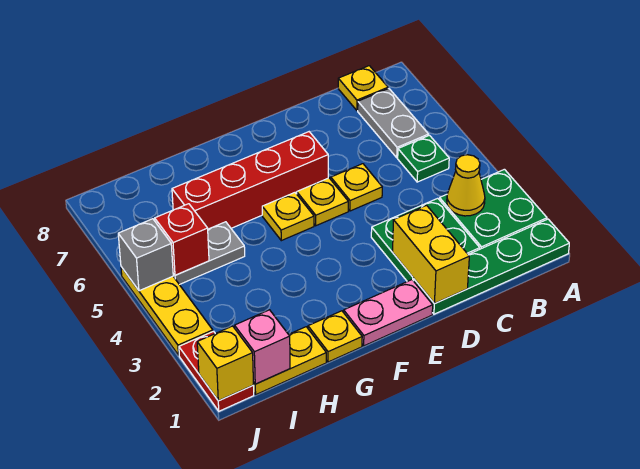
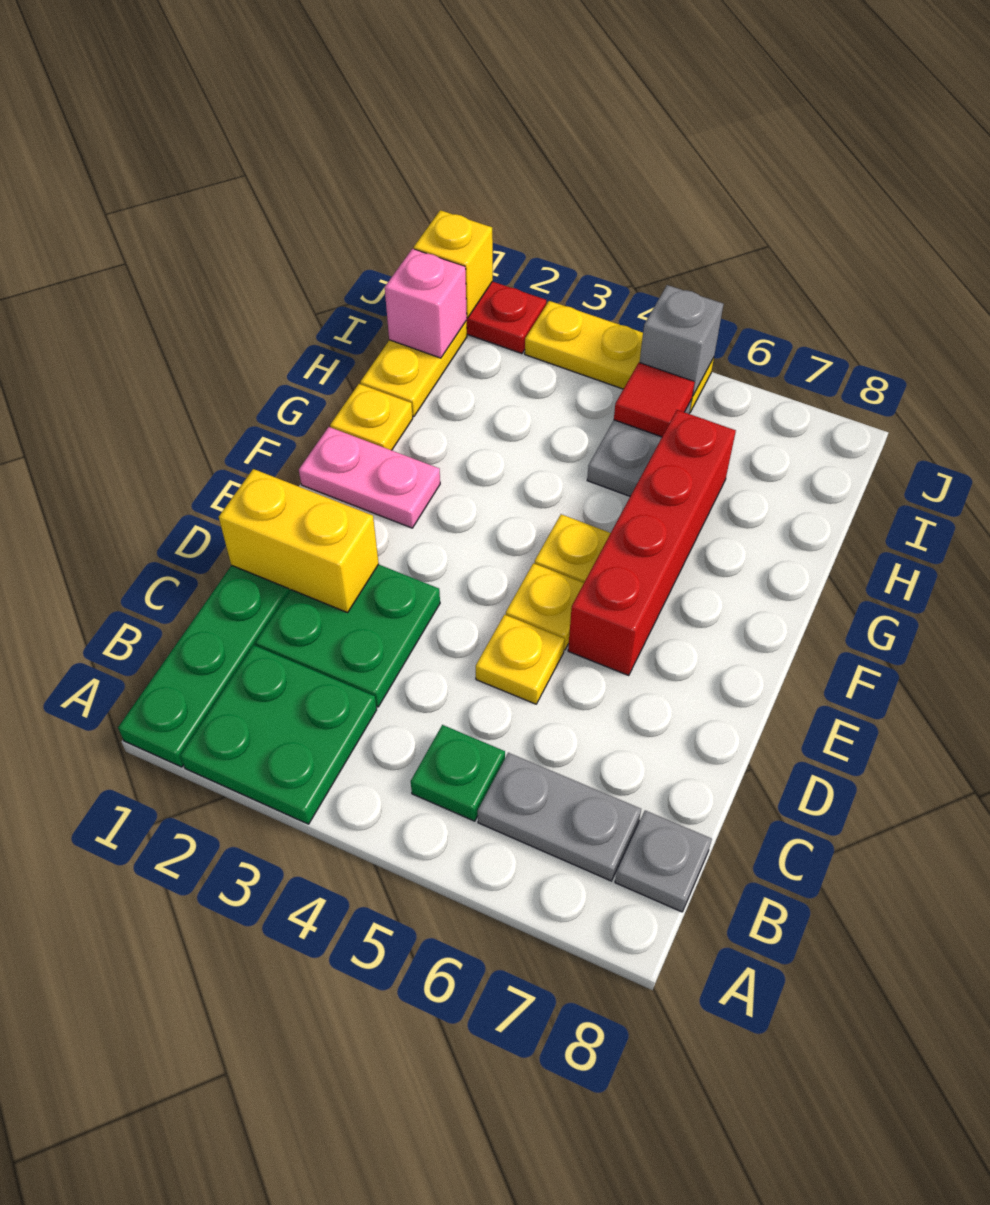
yellow 1x1 cone [447,155,485,216] -> none
yellow 1x1 plate [338,66,388,110] -> grey 1x1 plate [615,811,712,912]
pink 1x2 plate [344,280,433,346] -> pink 1x2 plate turned to [299,427,440,528]
red 1x1 brick [155,204,209,275] -> red 1x1 tile [614,363,695,437]

